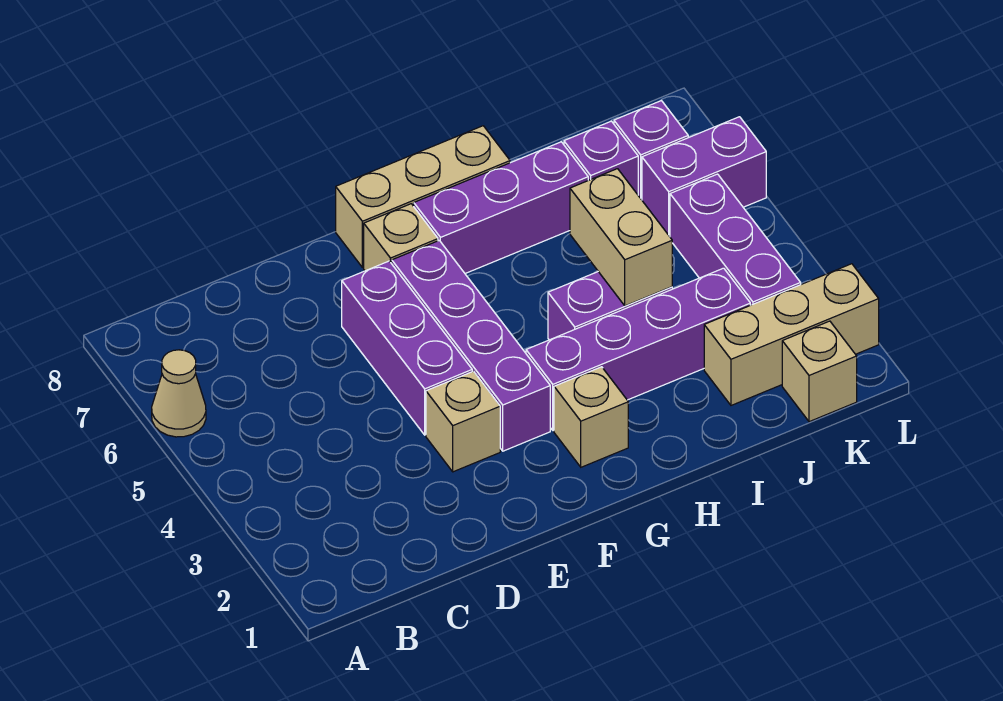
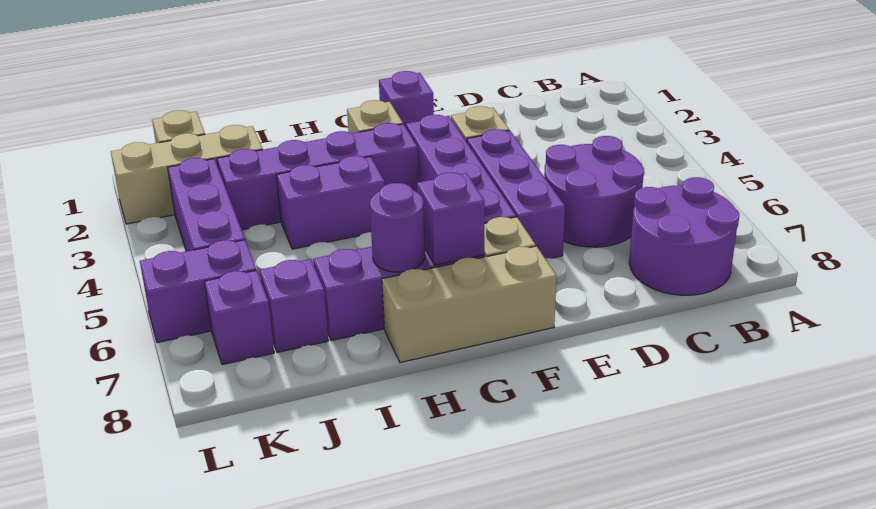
tan 1x1 cone [152,350,206,437] -> none
none -> purple 2x2 round brick [629,177,739,295]
none -> purple 2x2 round brick [544,136,644,247]
none -> purple 1x1 brick [379,71,434,127]
none -> purple 1x1 brick [417,173,485,265]
none -> purple 1x1 round brick [370,183,425,272]
tan 1x2 brick [570,169,672,306] -> none

